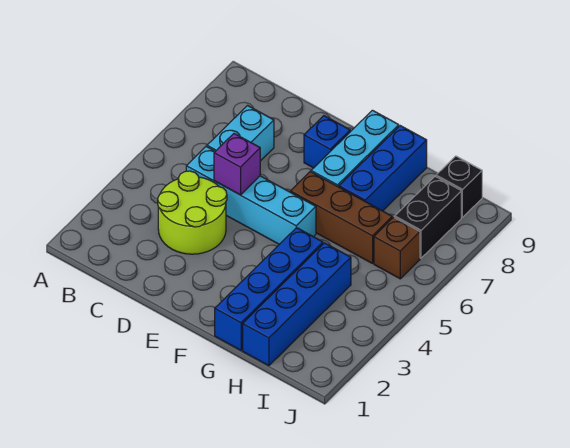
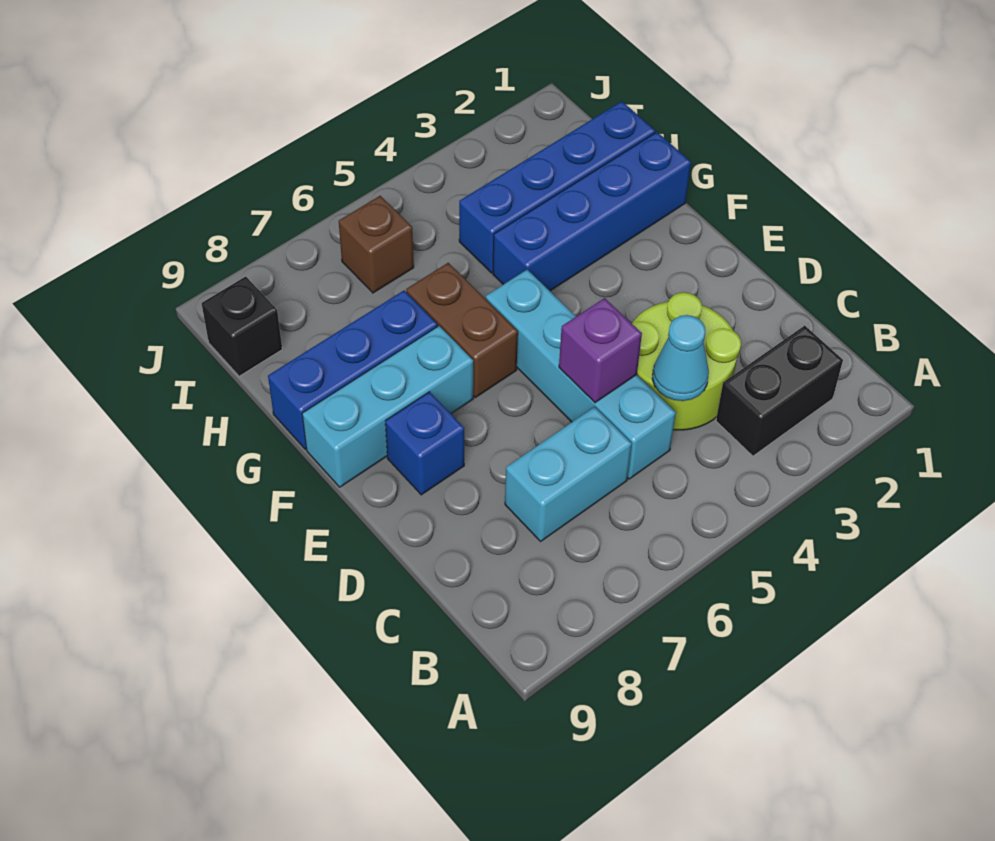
none -> cyan 1x1 cone [652,315,709,401]
brown 1x3 brick [290,172,392,264] -> brown 1x2 brick [406,263,518,397]
black 1x2 brick [395,177,461,258] -> black 1x2 brick moved to [716,326,843,456]

